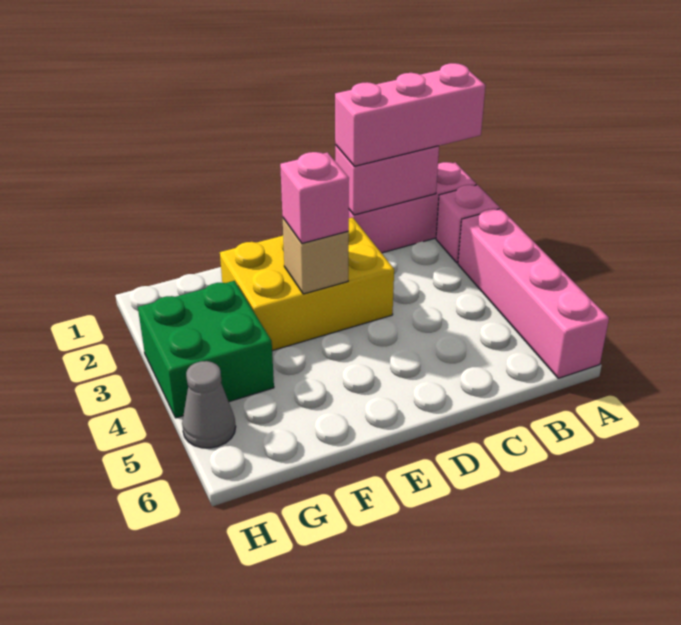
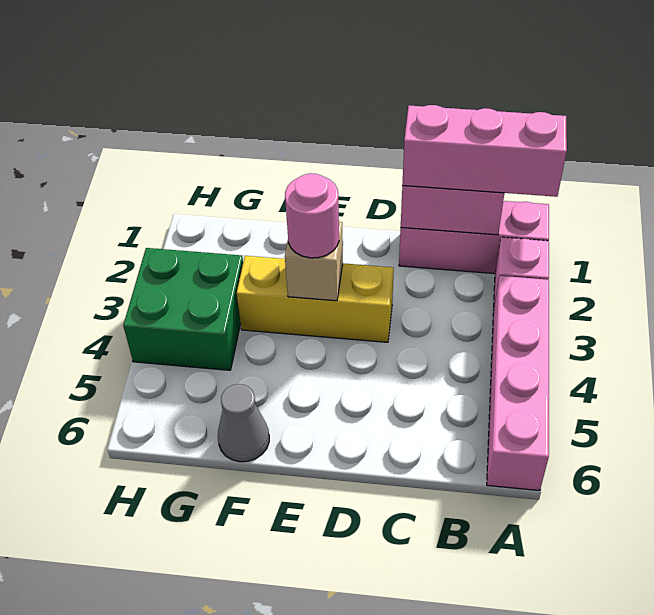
yellow 2x3 brick [220,217,394,351] -> yellow 1x3 brick [237,256,394,342]
pink 1x1 brick [280,152,349,243] -> pink 1x1 round brick [285,173,339,258]
grey 1x1 cone [182,361,236,448] -> grey 1x1 cone moved to [218,384,269,462]

